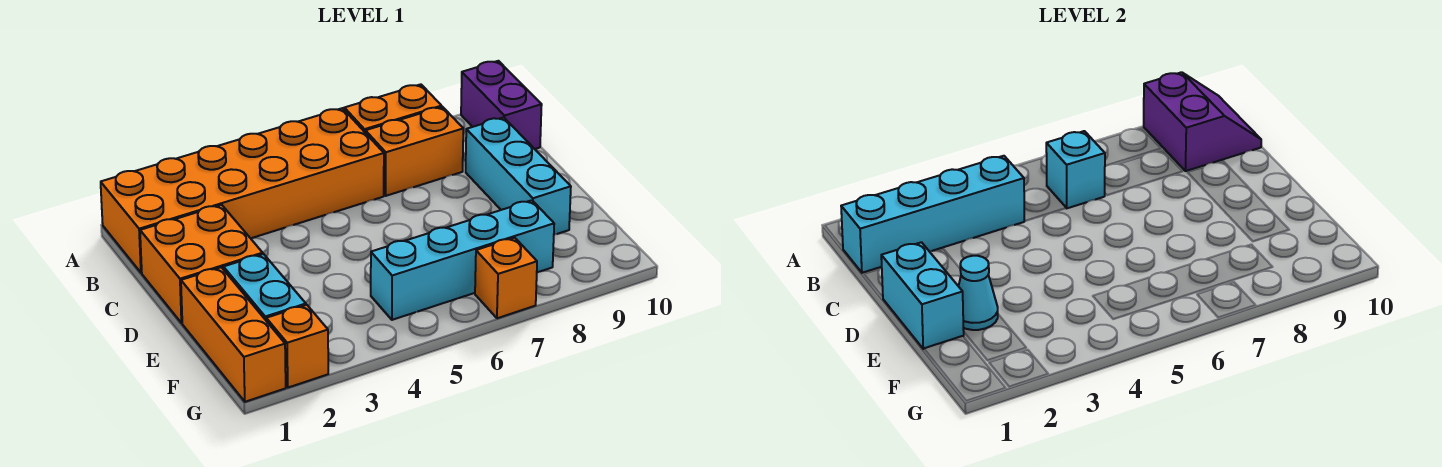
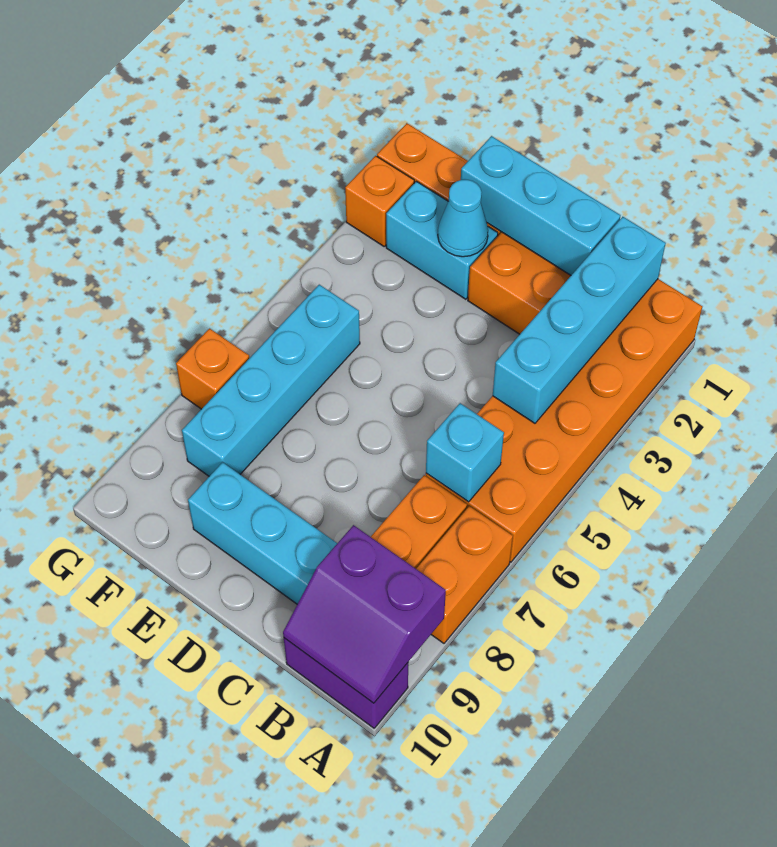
cyan 1x2 brick [881,242,964,349] -> cyan 1x3 brick [461,136,620,275]

